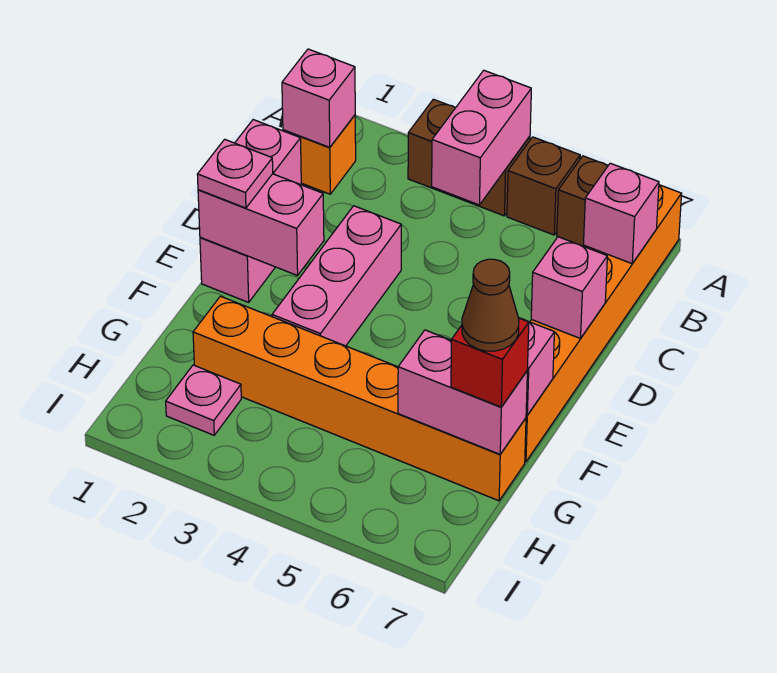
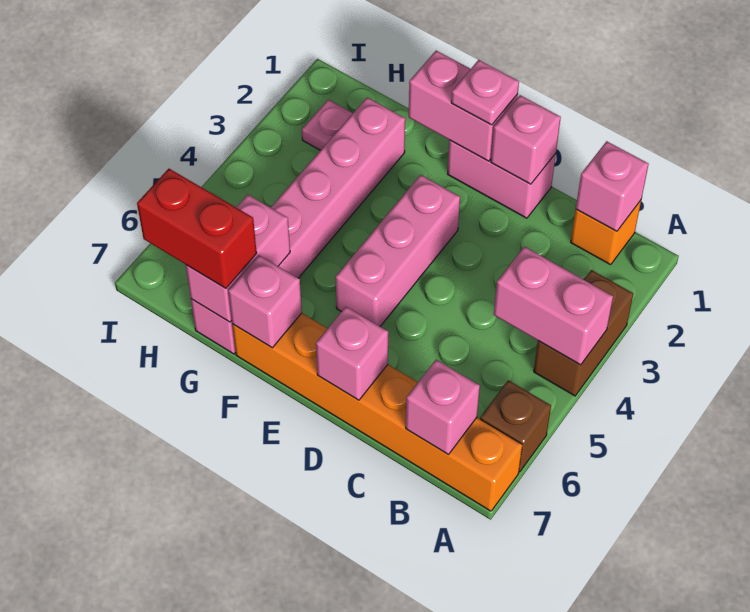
brown 1x1 brick [507,137,580,235] -> none
pink 1x3 brick [272,206,401,346] -> pink 1x3 brick turned to [336,175,460,326]
pink 1x2 brick [198,174,324,276] -> pink 1x2 brick turned to [409,51,518,161]
orange 1x6 brick [193,296,526,501] -> pink 1x6 brick [191,98,405,354]
red 1x1 brick [451,318,529,407] -> red 1x2 brick [137,169,257,288]
brown 1x1 cone [462,259,519,351] -> none

